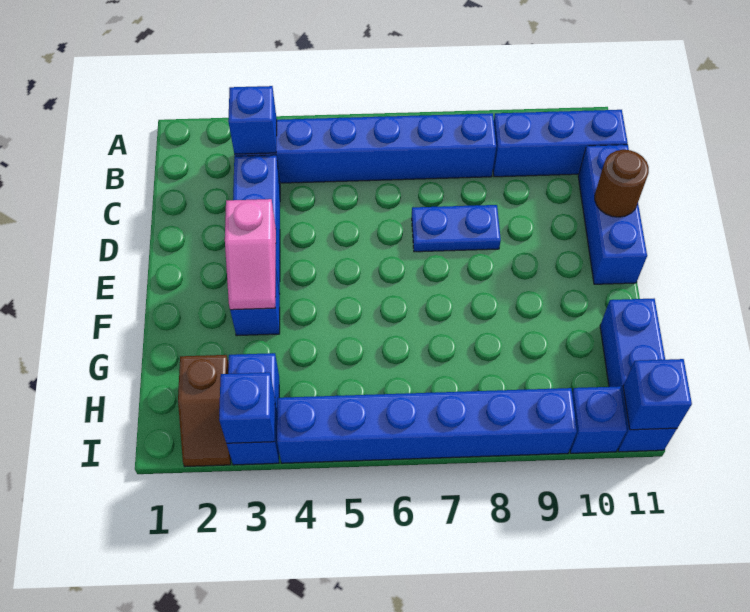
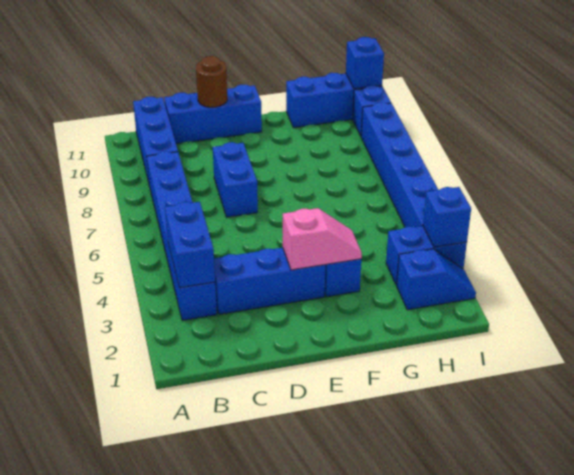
blue 1x1 brick [228,86,277,154] -> blue 1x2 brick [165,202,215,288]
blue 1x2 plate [412,205,501,252] -> blue 1x2 brick [213,142,258,217]
brown 1x2 slope [178,355,231,467] -> blue 1x2 slope [397,249,476,310]

